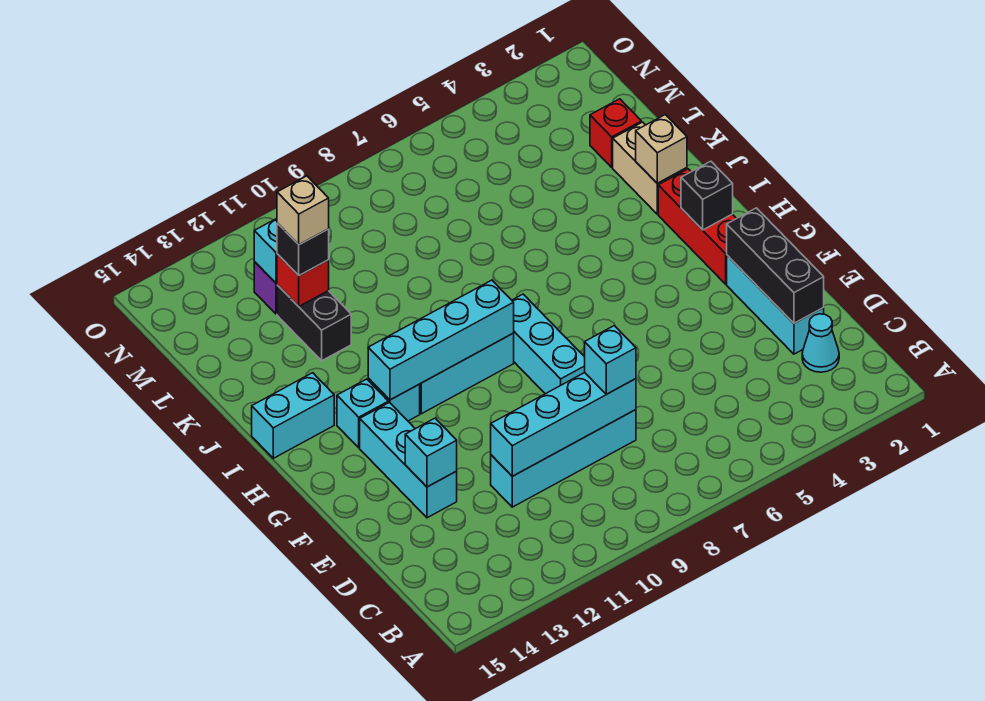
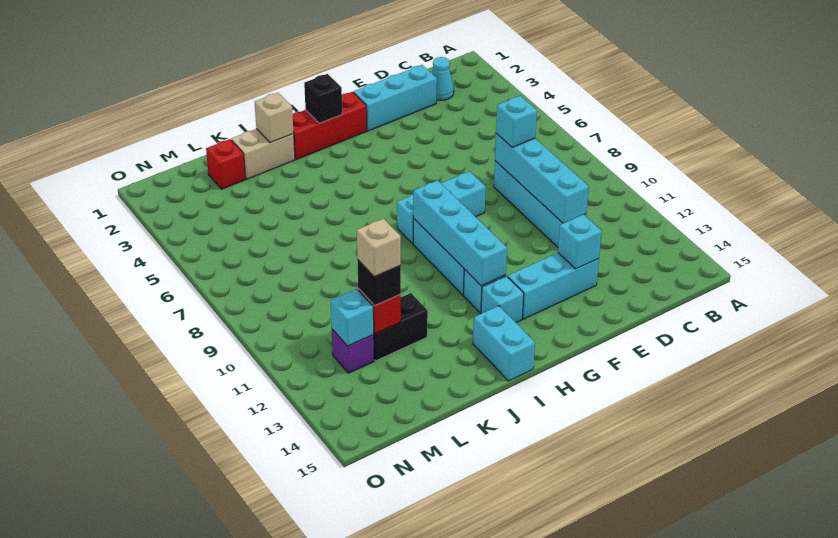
black 1x3 brick [727,208,824,323] -> none

